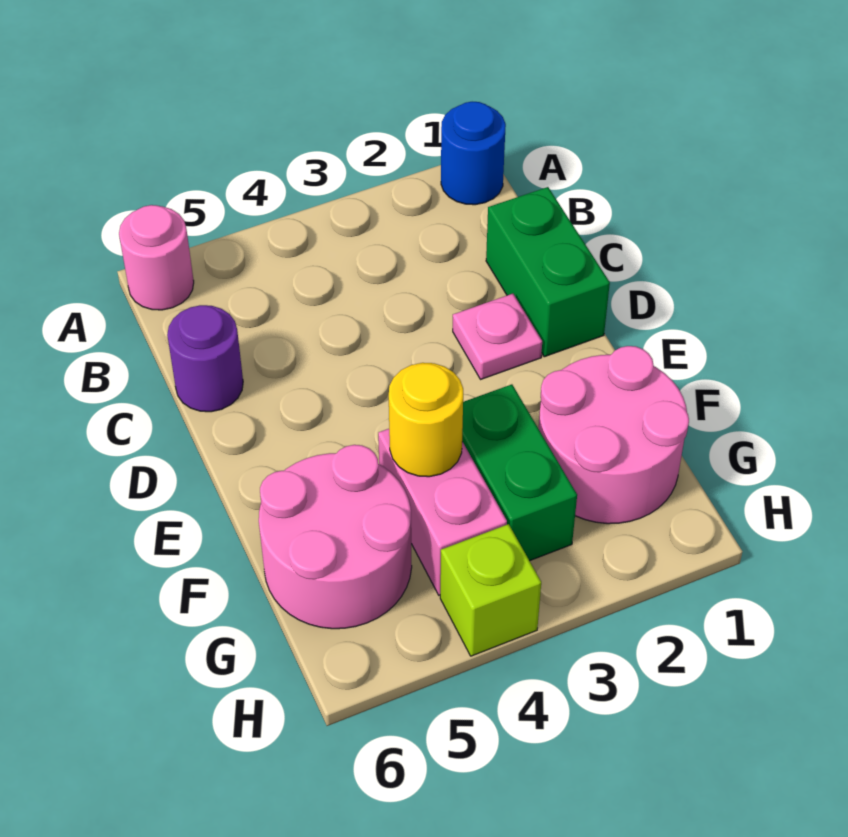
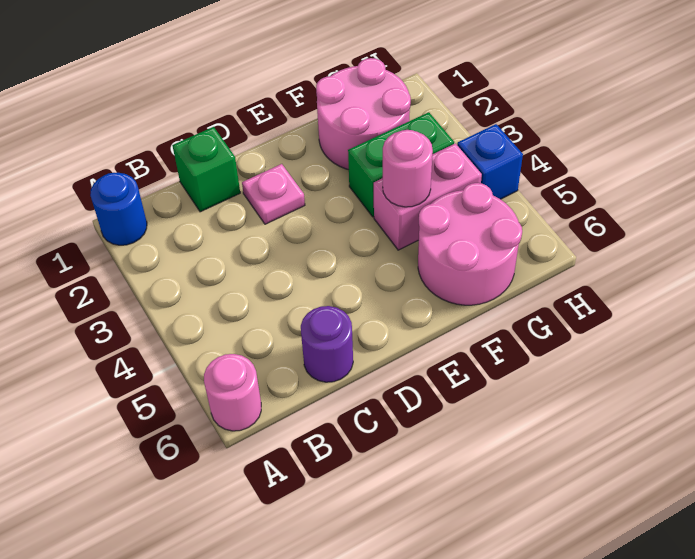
green 1x2 brick [486,187,610,357] -> green 1x1 brick [172,127,240,212]
yellow 1x1 round brick [389,363,463,477] -> pink 1x1 round brick [383,130,433,207]
lime 1x1 brick [440,524,541,656] -> blue 1x1 brick [457,124,523,199]

